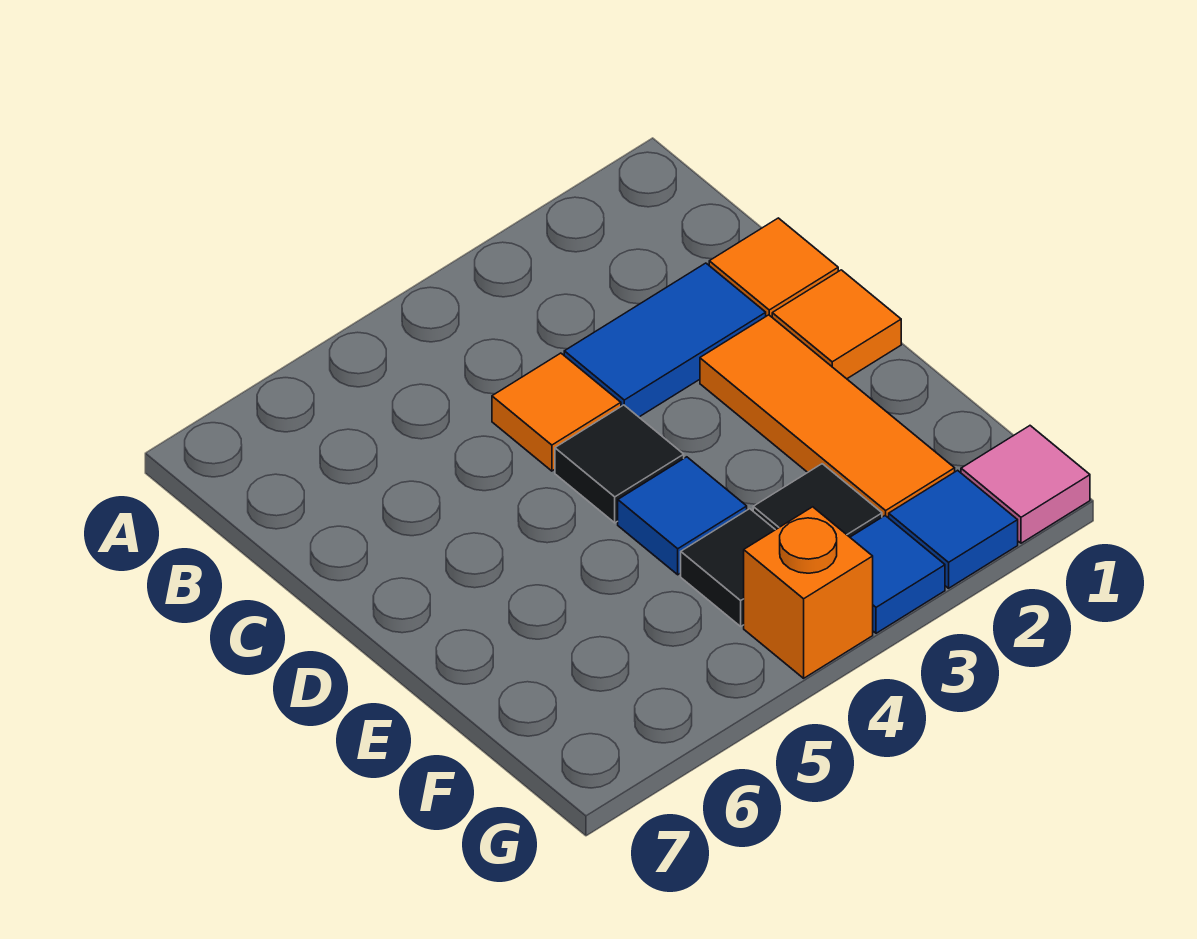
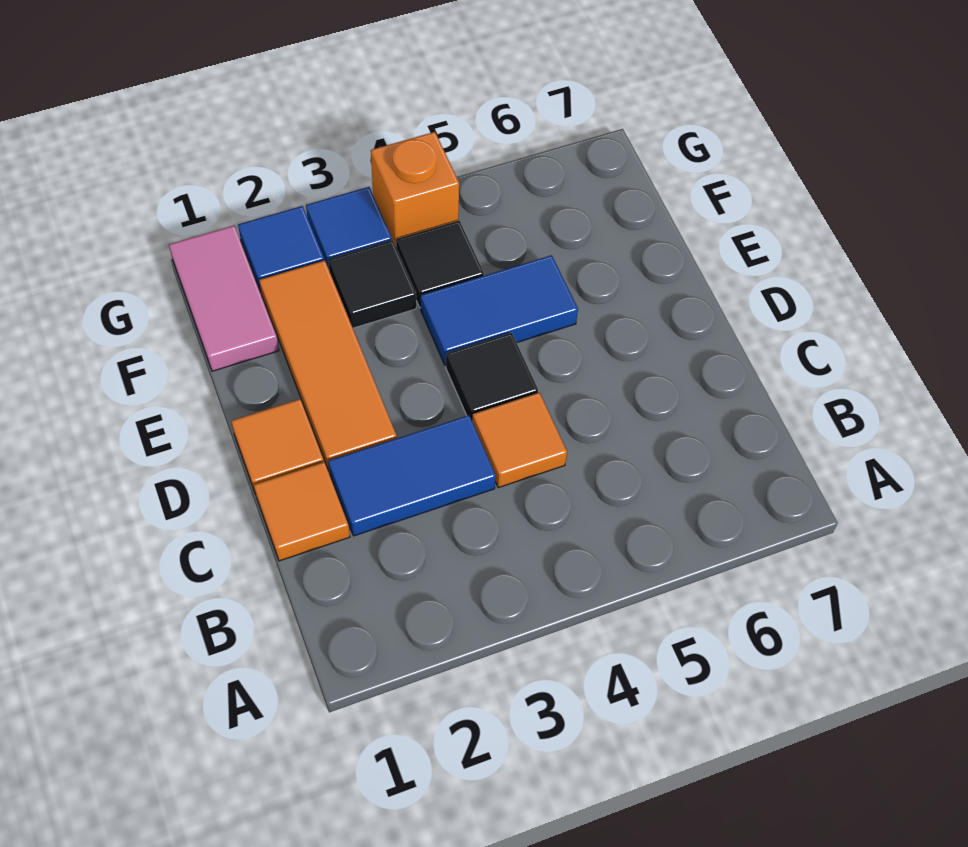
blue 1x1 tile [618,457,747,575] -> blue 1x2 tile [421,255,578,365]
pink 1x1 tile [961,426,1090,543] -> pink 1x2 tile [169,225,279,371]

